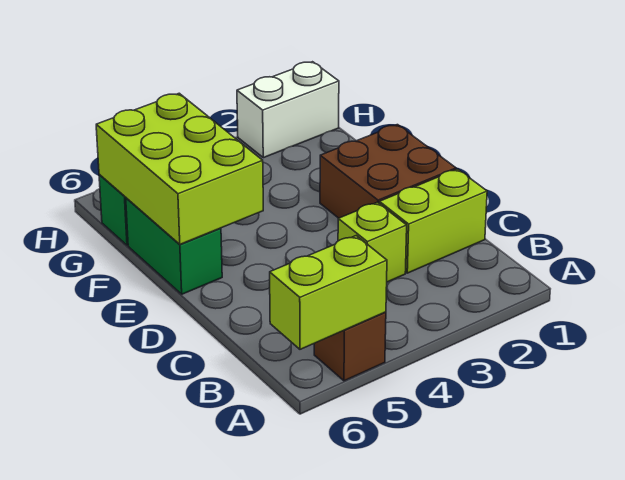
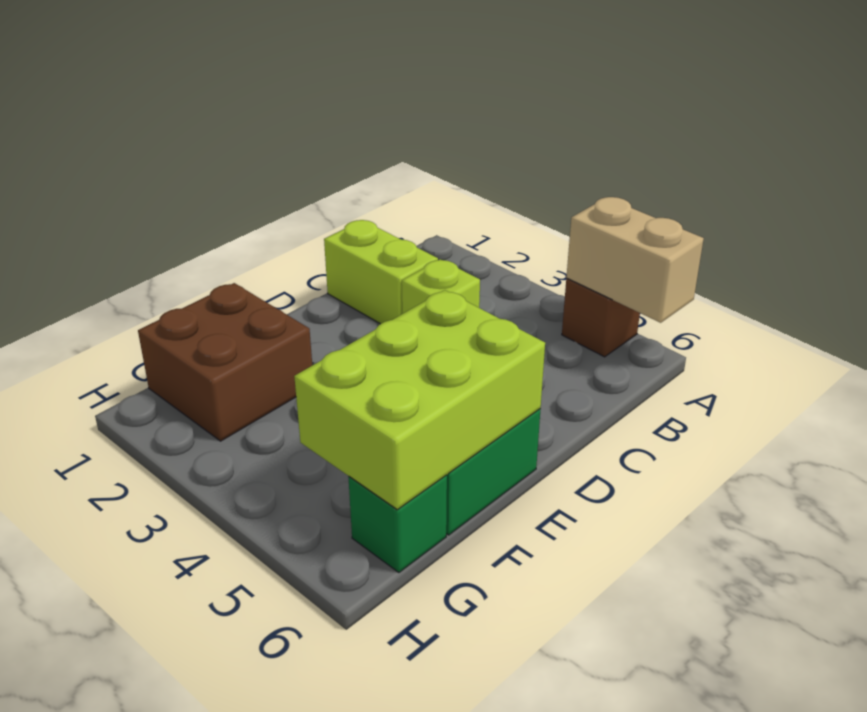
lime 1x2 brick [270,236,387,349] -> tan 1x2 brick [566,197,704,323]
brown 2x2 brick [320,125,456,218] -> brown 2x2 brick moved to [138,283,312,441]
white 1x2 brick [237,62,339,158] -> none

